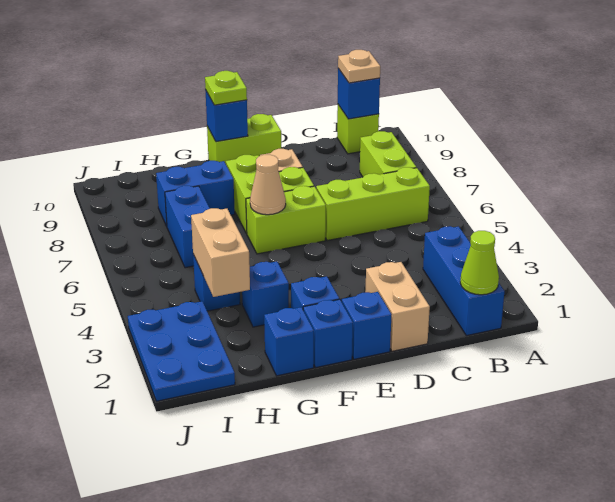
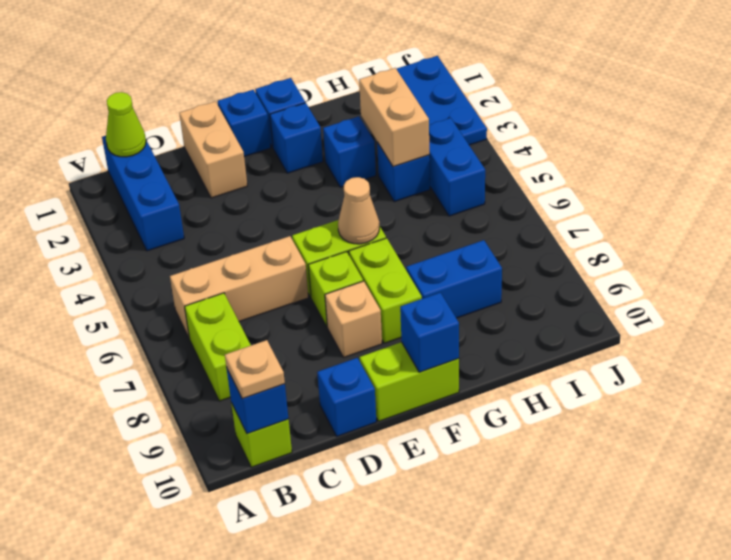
lime 1x3 brick [316,167,430,241] -> tan 1x3 brick [170,236,308,337]
lime 1x1 plate [205,71,247,105] -> none
blue 1x1 brick [264,307,314,376] -> blue 1x1 brick moved to [317,358,376,436]
blue 1x2 brick [165,186,210,268] -> blue 1x2 brick moved to [429,118,485,216]

